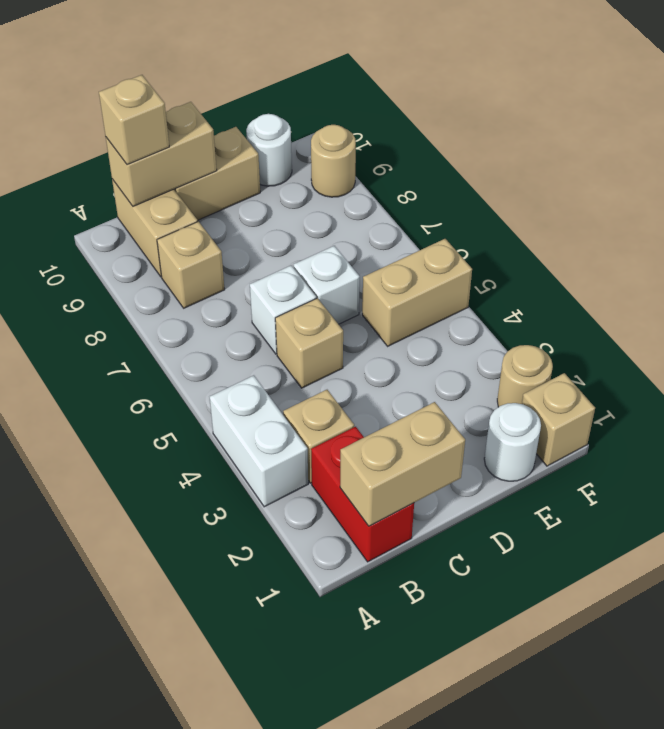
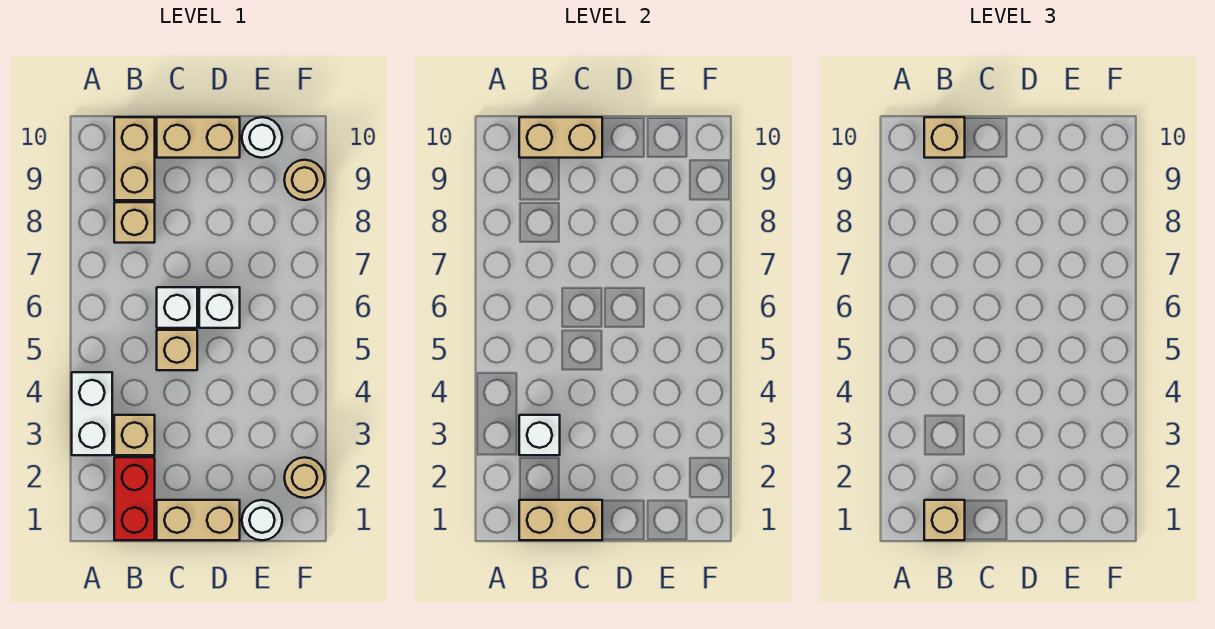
none -> white 1x1 brick [519,415,560,455]
tan 1x2 brick [362,239,472,346] -> tan 1x2 brick moved to [157,500,240,540]
tan 1x1 brick [522,373,595,466] -> tan 1x1 brick moved to [924,500,965,540]

